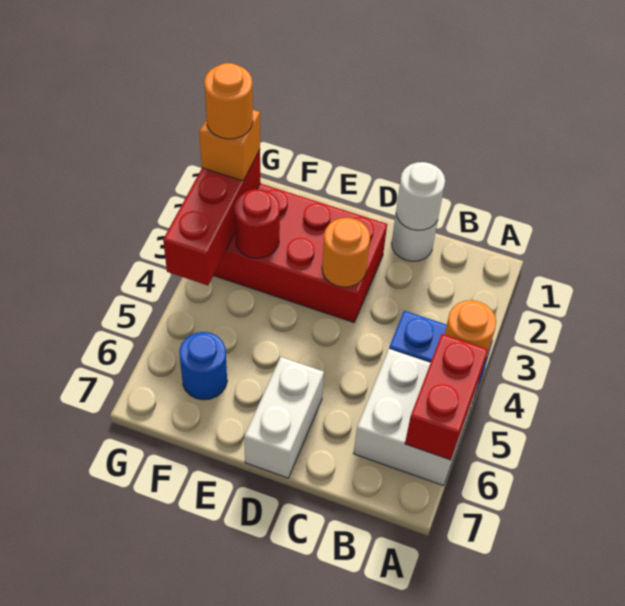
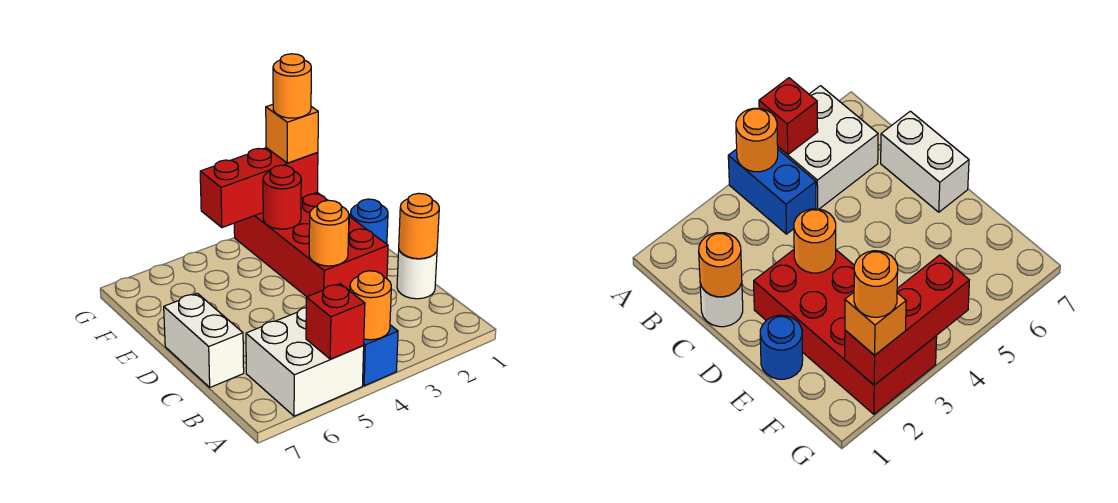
red 1x2 brick [405,334,488,460] -> red 1x1 brick [306,284,365,359]
white 1x1 round brick [396,162,445,230] -> orange 1x1 round brick [399,193,439,259]
white 1x2 brick [244,357,324,478] -> white 1x2 brick turned to [164,293,244,387]
blue 1x1 round brick [179,332,227,400] -> blue 1x1 round brick moved to [350,199,388,244]

